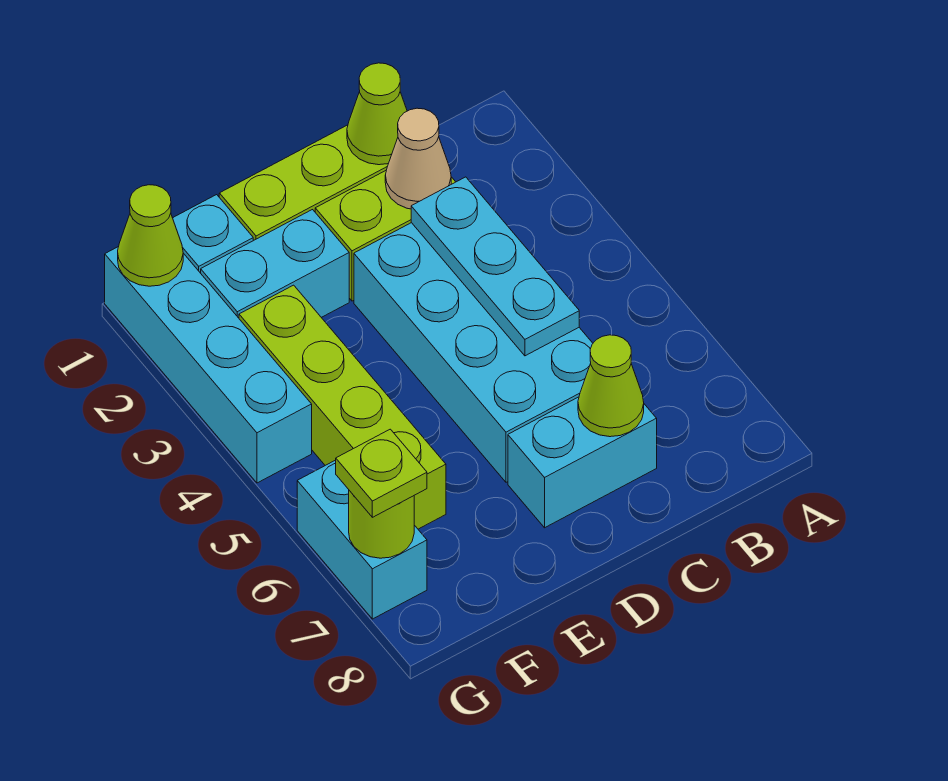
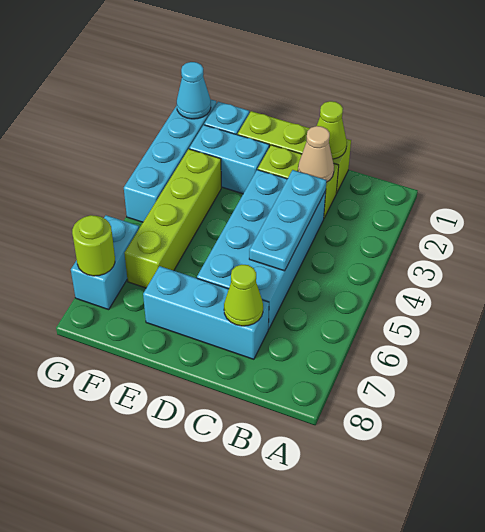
cyan 1x2 brick [508,397,657,528] -> cyan 1x3 brick [143,266,269,359]
lime 1x1 cone [118,185,183,286] -> cyan 1x1 cone [177,62,211,119]
lime 1x1 plate [336,429,427,517] -> none

